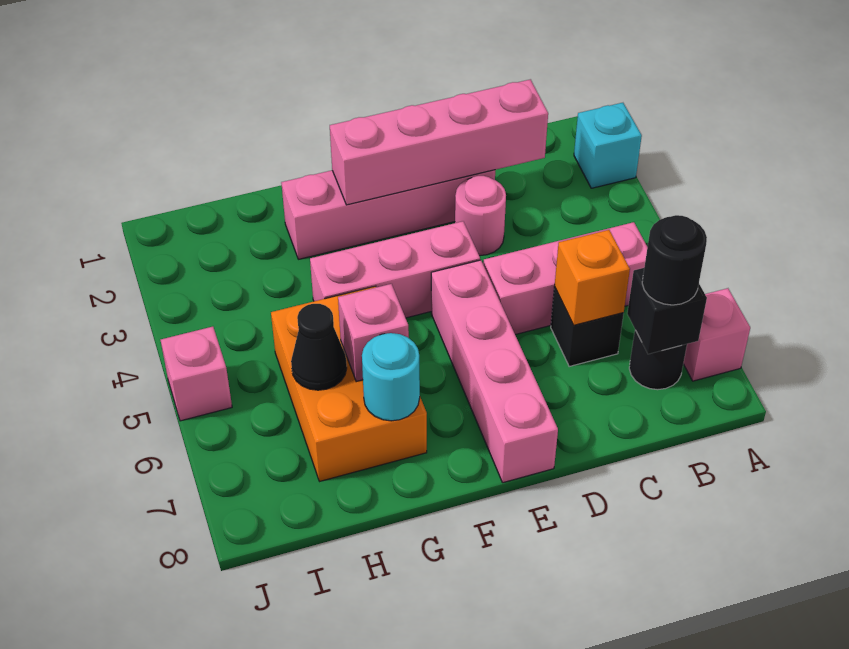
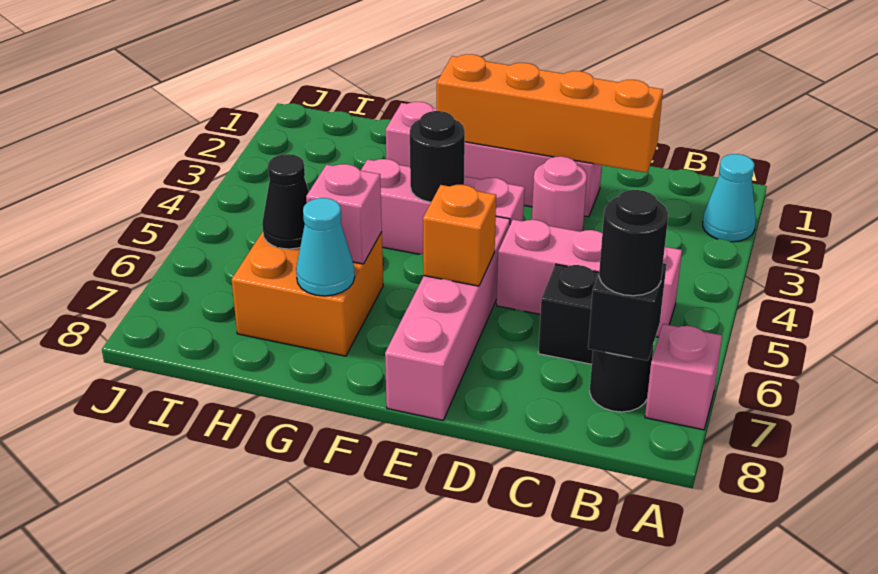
cyan 1x1 brick [574,103,642,188] -> cyan 1x1 cone [703,154,756,242]
pink 1x4 brick [330,79,548,205] -> orange 1x4 brick [437,54,663,173]
orange 1x1 brick [555,230,630,325] -> orange 1x1 brick moved to [423,185,496,286]
none -> black 1x1 round brick [410,111,465,202]
orange 2x3 brick [271,286,427,481] -> orange 2x2 brick [232,232,383,356]
cyan 1x1 round brick [362,333,420,421] -> cyan 1x1 cone [296,198,355,296]
pink 1x1 brick [161,327,232,421] -> none

